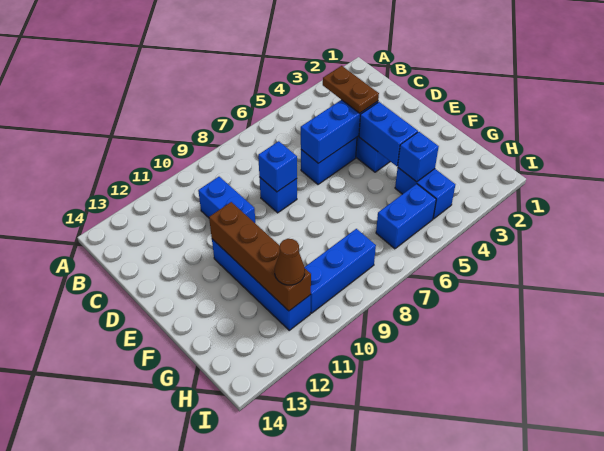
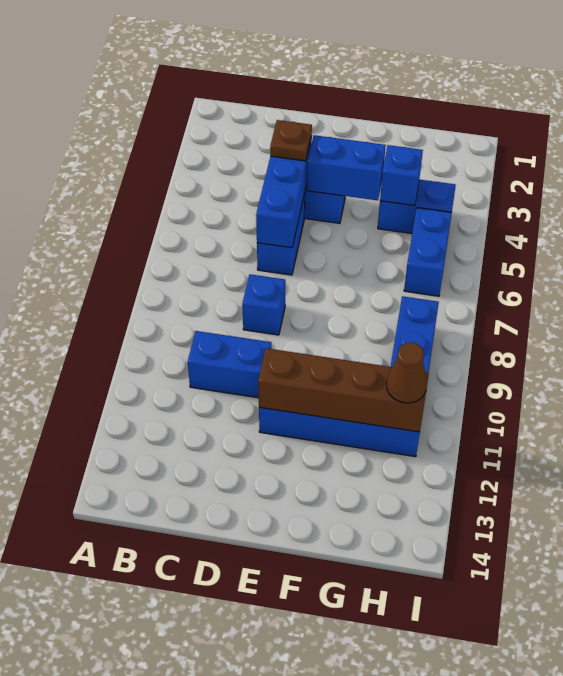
brown 1x2 plate [323,66,379,113] -> brown 1x1 plate [270,120,312,161]
blue 1x1 brick [258,141,297,192] -> none

